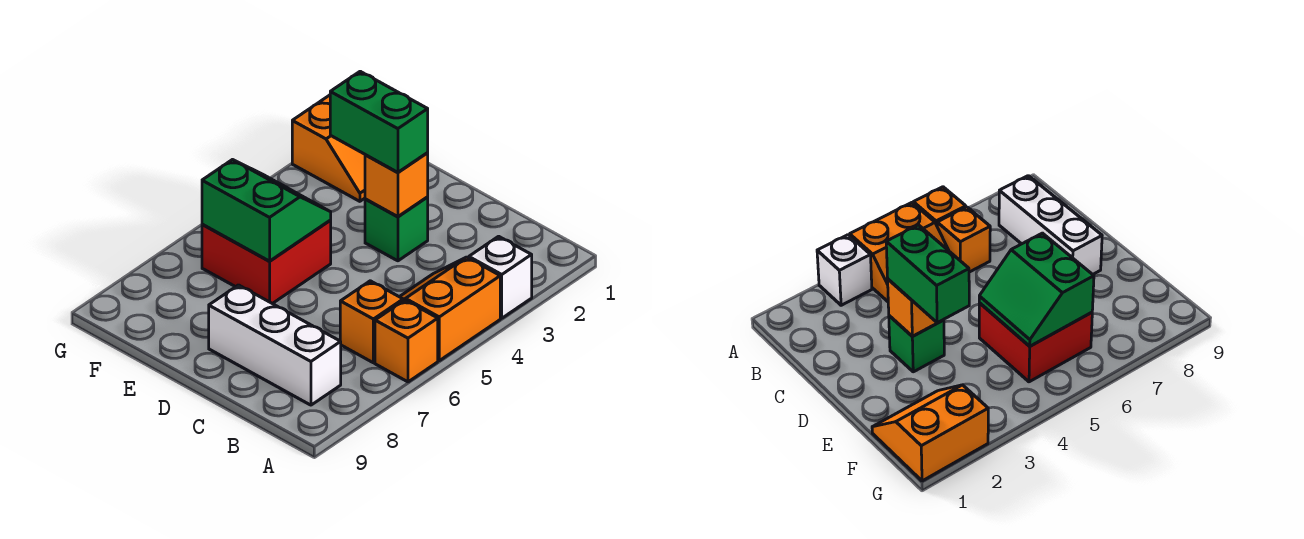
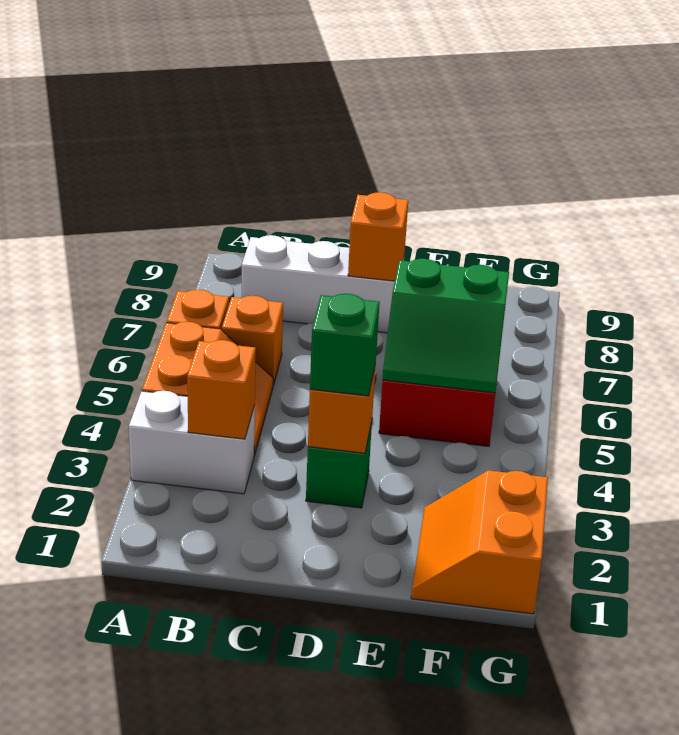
white 1x1 brick [469,236,532,318] -> white 1x2 brick [129,391,255,494]
none -> orange 1x1 brick [187,340,256,439]
green 1x2 brick [330,71,428,172] -> green 1x1 brick [310,294,380,396]
none -> orange 1x1 brick [348,192,408,281]

